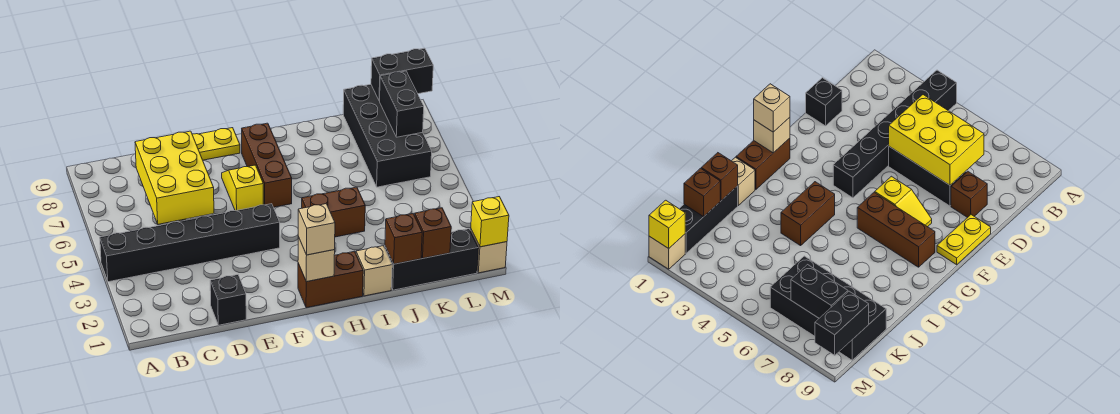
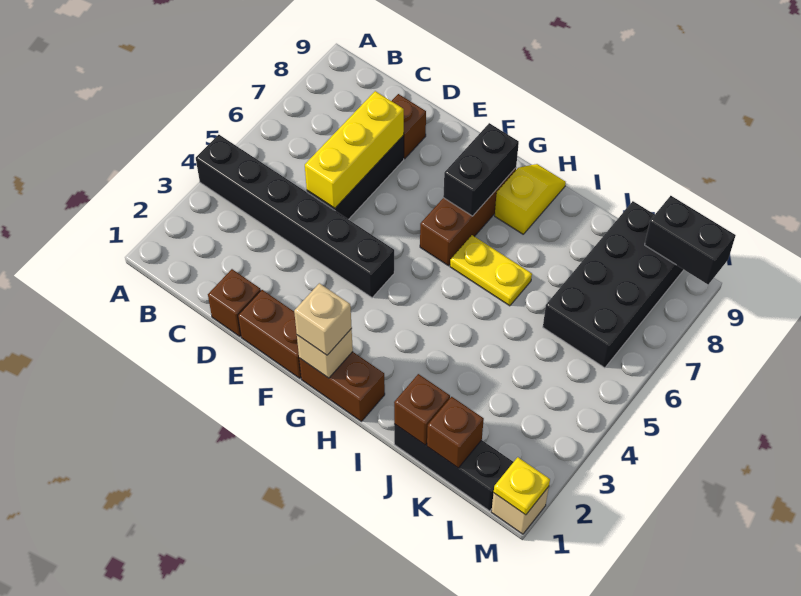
yellow 2x3 brick [135,131,214,224] -> yellow 1x3 brick [305,91,404,208]
black 1x1 brick [210,275,246,325] -> brown 1x1 brick [208,269,261,336]
yellow 1x2 plate [192,128,240,160] -> yellow 1x2 plate moved to [450,235,532,306]
yellow 1x2 slope [222,165,263,211] -> yellow 1x2 slope moved to [495,164,566,234]
brown 1x2 brick [302,187,365,237] -> brown 1x2 brick moved to [238,290,301,378]
tan 1x1 brick [356,246,392,296] -> none
black 1x2 brick [380,71,424,137] -> black 1x2 brick moved to [443,123,519,216]
yellow 1x1 brick [471,197,509,247] -> yellow 1x1 plate [494,457,550,515]

